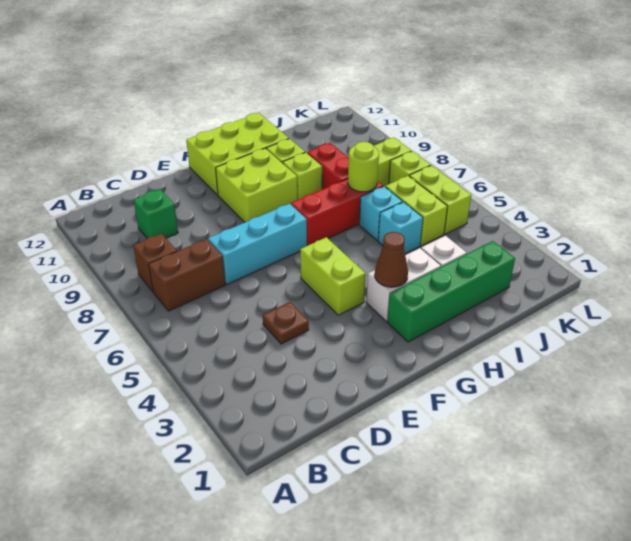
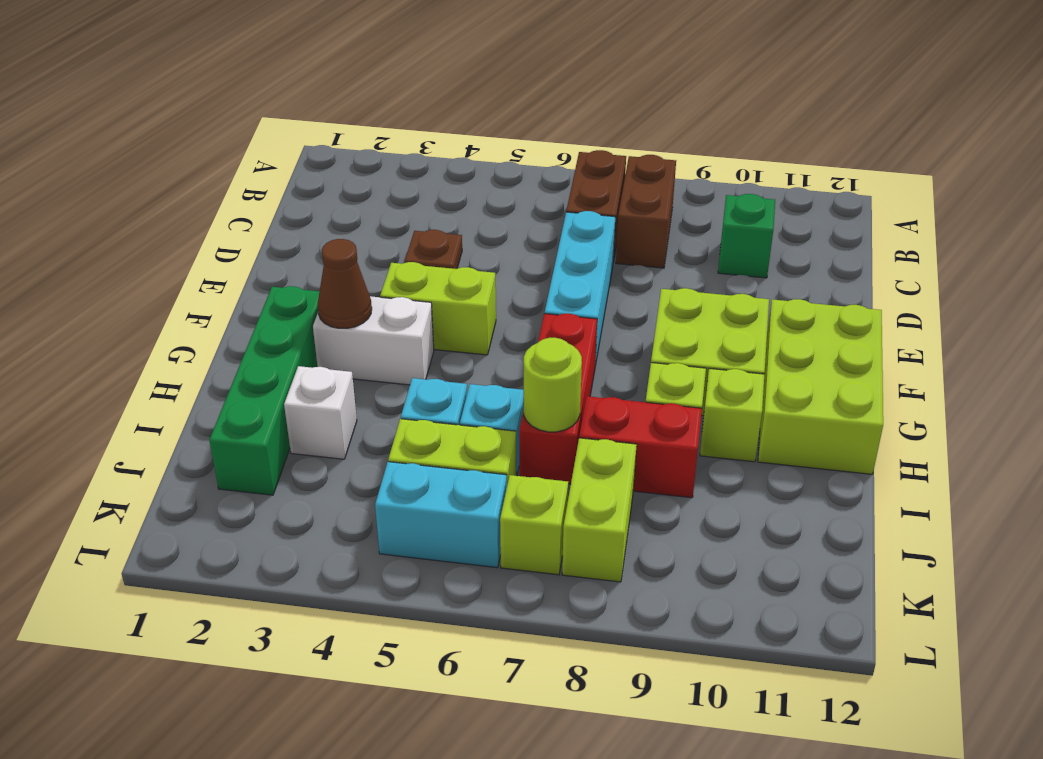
brown 1x1 brick [133,234,177,292] -> brown 1x2 brick [616,155,676,268]
white 1x2 brick [366,248,441,321] -> white 1x2 brick turned to [313,296,434,385]
lime 1x2 brick [409,165,471,234] -> cyan 1x2 brick [375,462,507,568]

